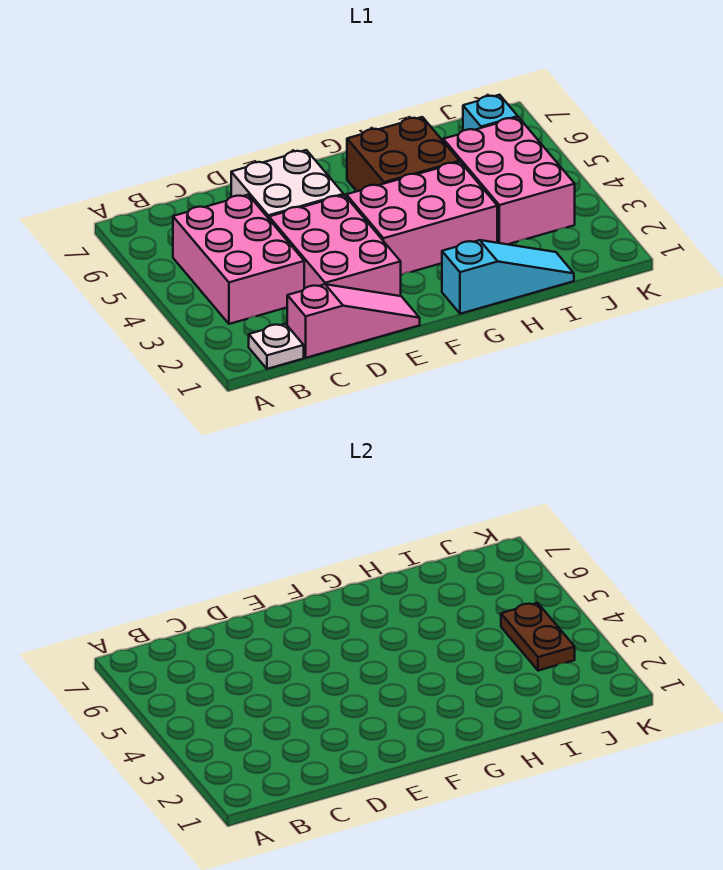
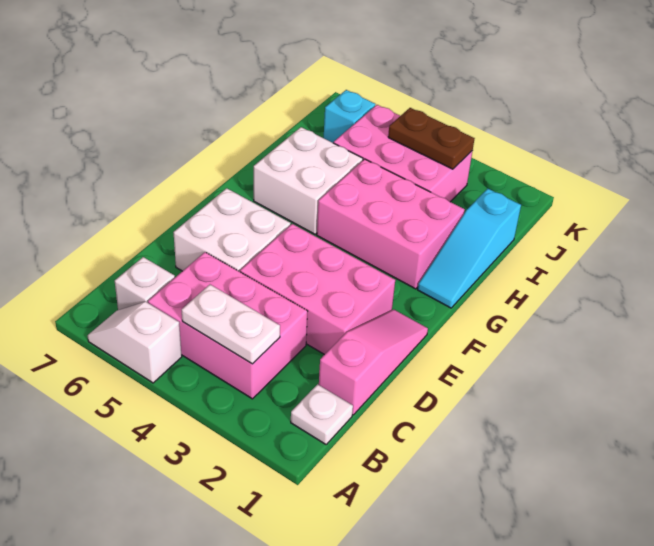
none -> white 1x2 slope [88,302,182,383]
none -> white 1x2 plate [182,285,280,364]
none -> white 1x1 brick [115,257,175,310]
pink 2x3 brick [346,162,497,275] -> pink 2x3 brick turned to [317,159,465,289]
cyan 1x3 slope [442,240,574,314] -> cyan 1x3 slope turned to [418,189,521,308]
brown 2x2 brick [347,117,460,191] -> white 2x2 brick [254,127,363,234]

